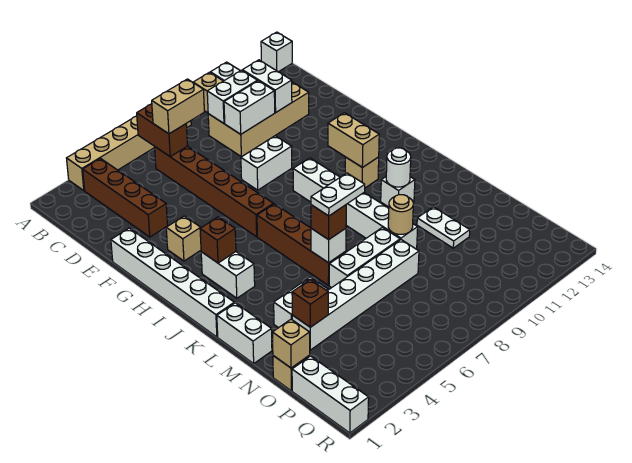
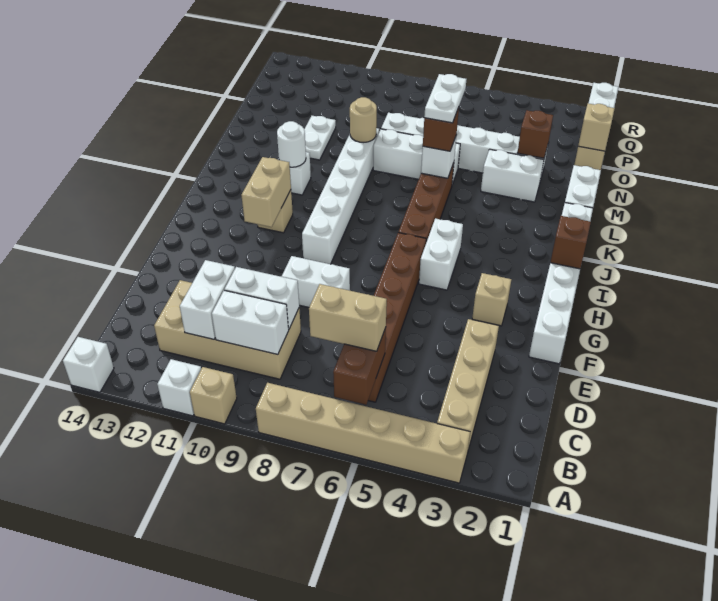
brown 1x4 brick [83,158,168,237] -> tan 1x4 brick [437,319,499,453]
white 1x2 brick [201,252,255,298] -> white 1x2 brick moved to [419,218,463,290]
brown 1x1 brick [200,217,236,263] -> brown 1x1 brick moved to [550,216,591,269]
white 1x2 plate [311,173,365,216] -> white 1x2 plate turned to [424,74,466,123]

